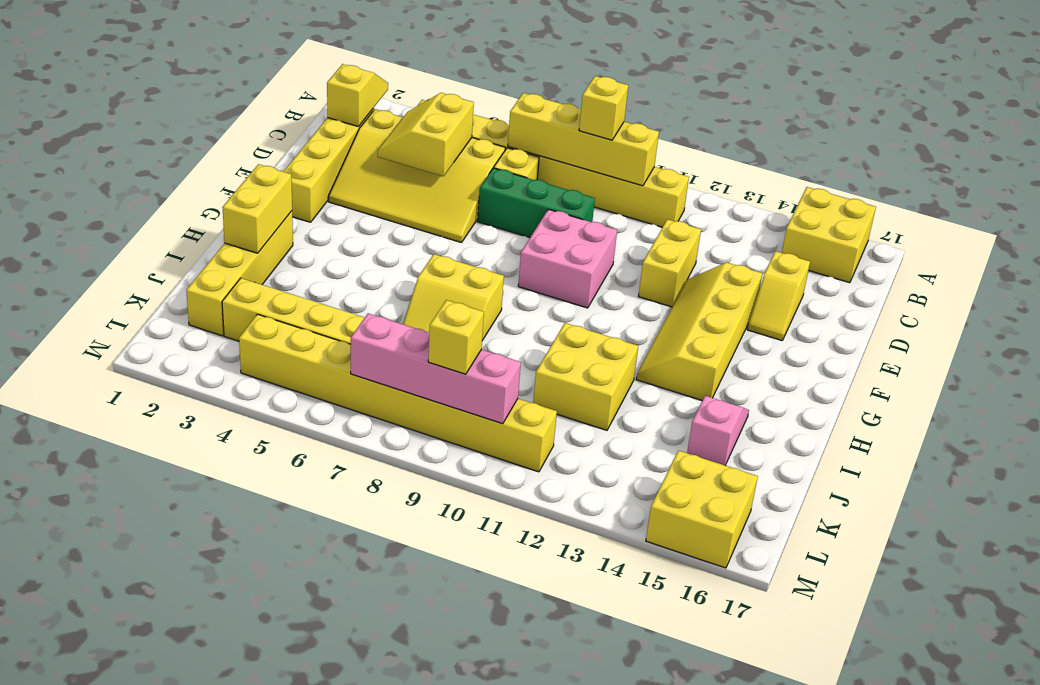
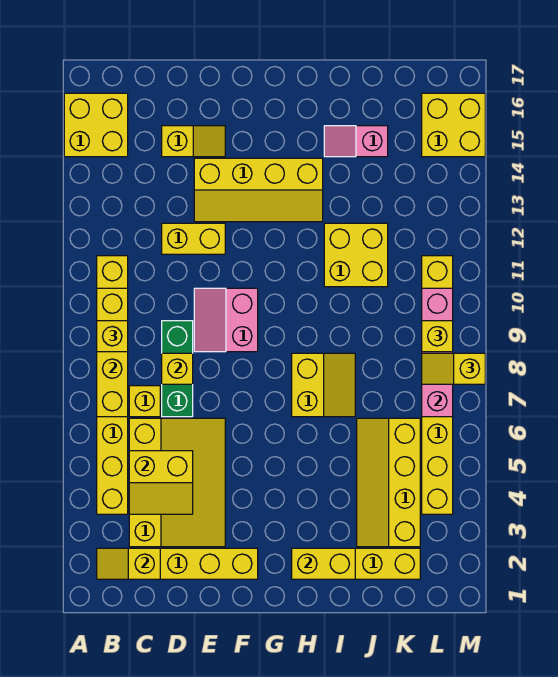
none -> yellow 1x1 brick [162,353,193,384]
pink 2x2 brick [518,209,617,308] -> pink 2x2 slope [194,288,258,352]
none -> yellow 1x2 slope [422,353,485,384]

